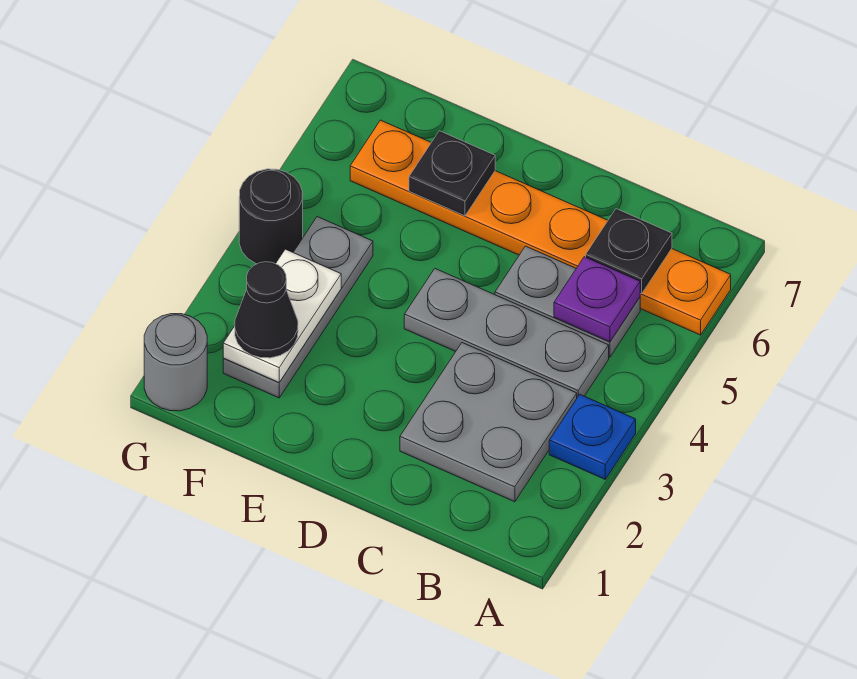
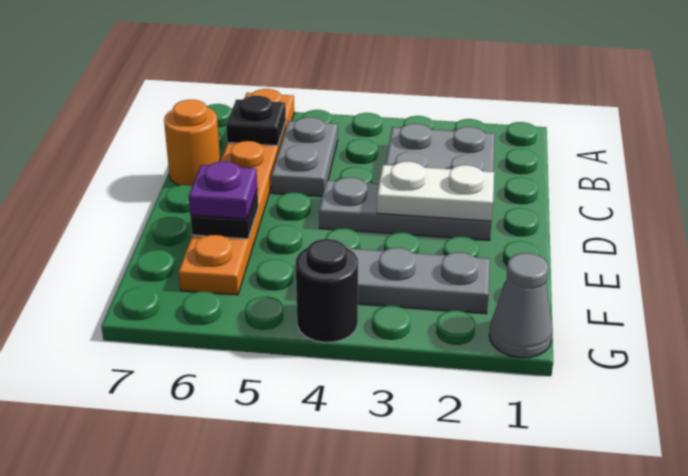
blue 1x1 plate [549,395,636,479] -> none
grey 1x3 plate [404,269,609,397] -> grey 1x3 plate turned to [319,177,491,240]
purple 1x1 plate [554,257,640,342] -> purple 1x1 plate moved to [189,161,257,219]
none -> orange 1x1 round brick [164,100,220,186]
white 1x2 plate [223,249,341,383] -> white 1x2 plate moved to [377,162,494,221]
black 1x1 cone [235,262,298,358] -> none
grey 1x1 round brick [144,314,207,411] -> grey 1x1 cone [489,253,553,358]

